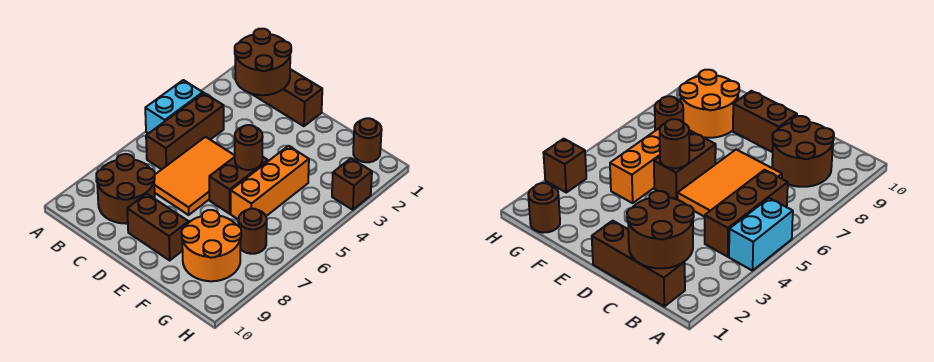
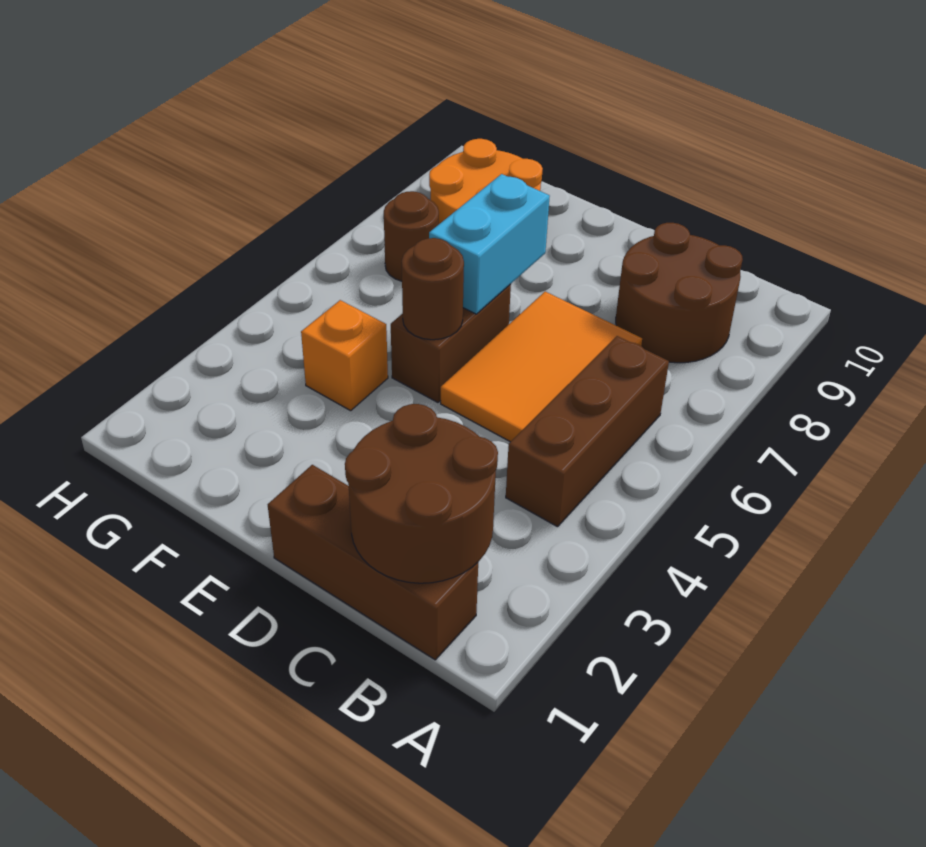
cyan 1x2 brick [145,80,203,134] -> cyan 1x2 brick moved to [429,174,550,314]
brown 1x2 brick [127,194,189,260] -> none
orange 1x3 brick [231,146,309,220] -> orange 1x1 brick [301,300,388,411]
brown 1x1 round brick [353,118,382,162] -> none
brown 1x1 brick [332,158,372,210] -> none

